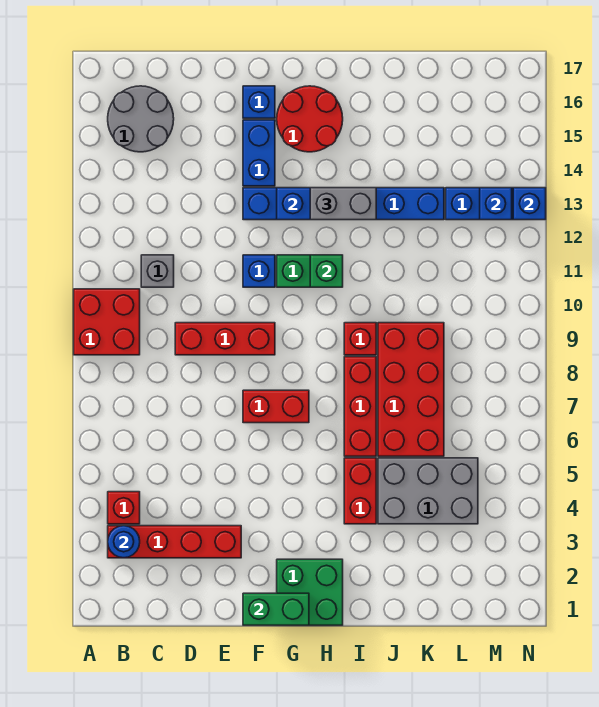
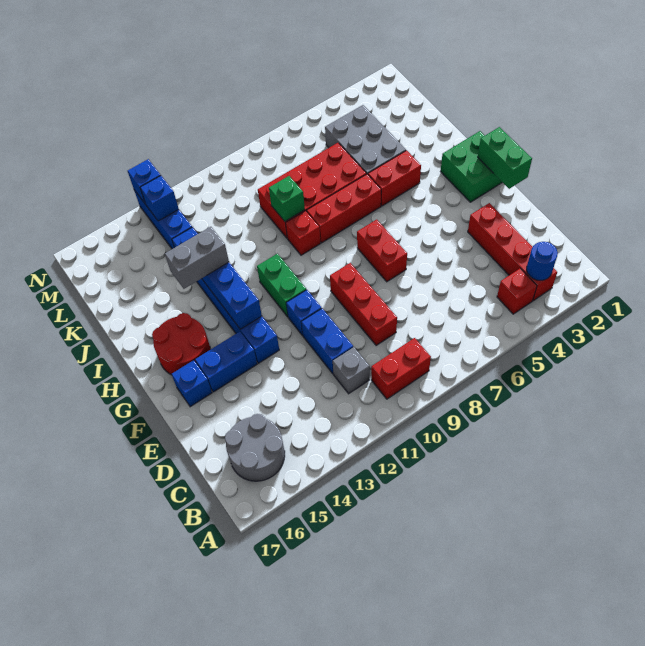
red 2x2 brick [74,289,140,355] -> red 1x2 brick [371,338,431,399]
none -> blue 1x2 brick [301,308,353,374]
green 1x1 brick [310,255,343,287] -> green 1x1 brick moved to [269,176,305,221]
grey 1x2 brick [310,188,376,220] -> grey 1x2 brick turned to [165,227,229,289]

